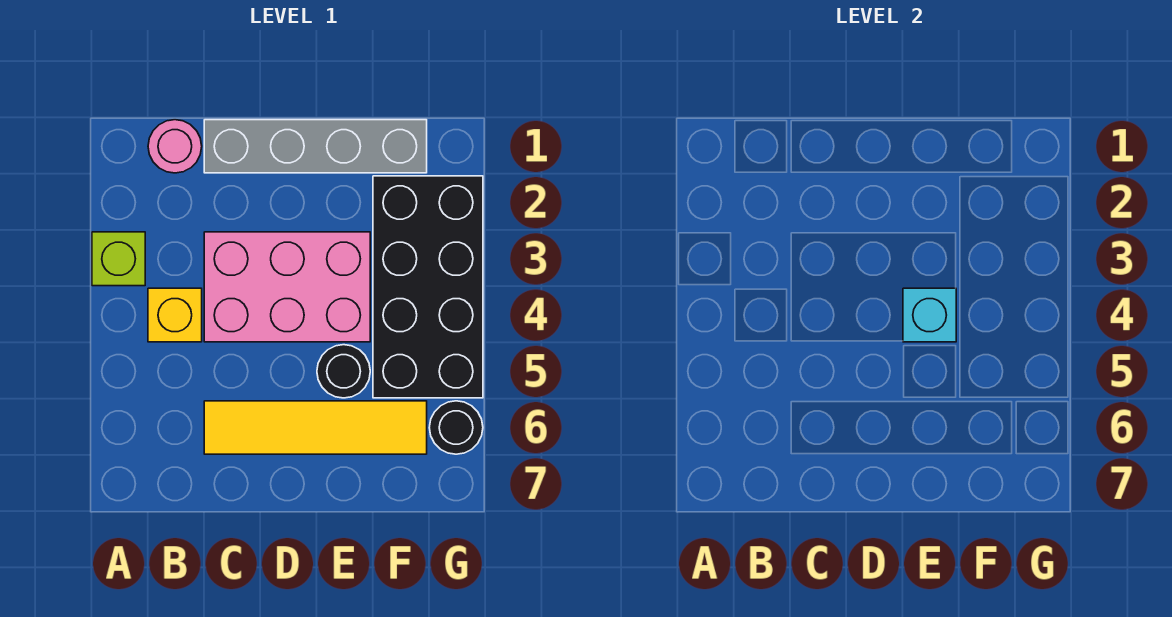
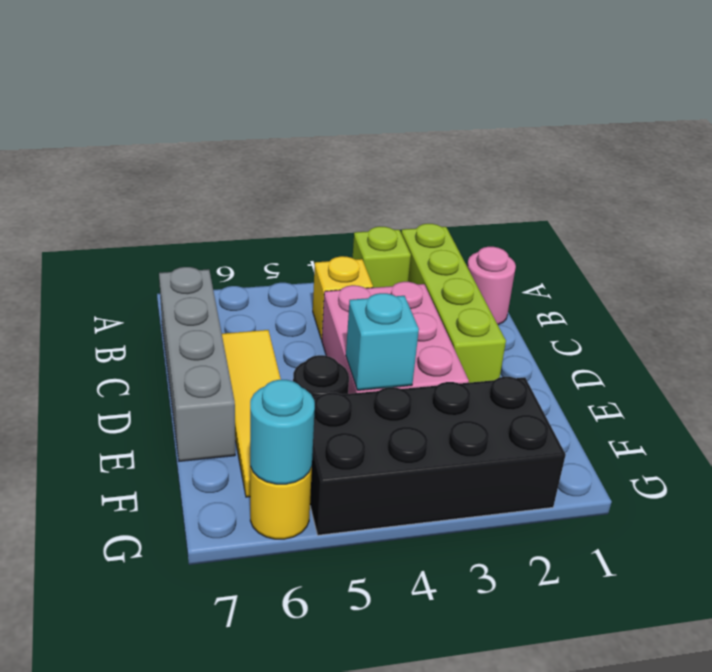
none -> lime 1x4 brick [401,224,506,383]
grey 1x4 brick [204,120,427,173] -> grey 1x4 brick moved to [159,267,235,461]
black 1x1 round brick [429,401,483,454] -> yellow 1x1 round brick [250,467,312,539]
none -> cyan 1x1 round brick [250,380,315,484]

